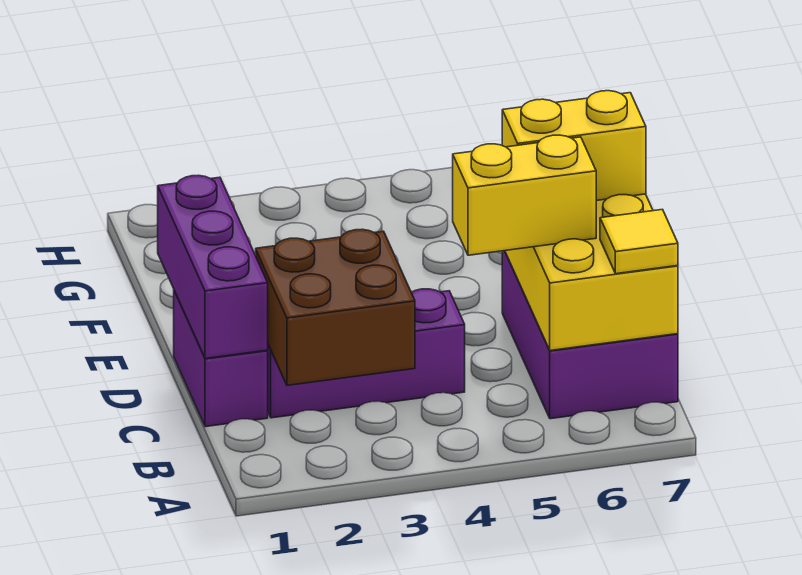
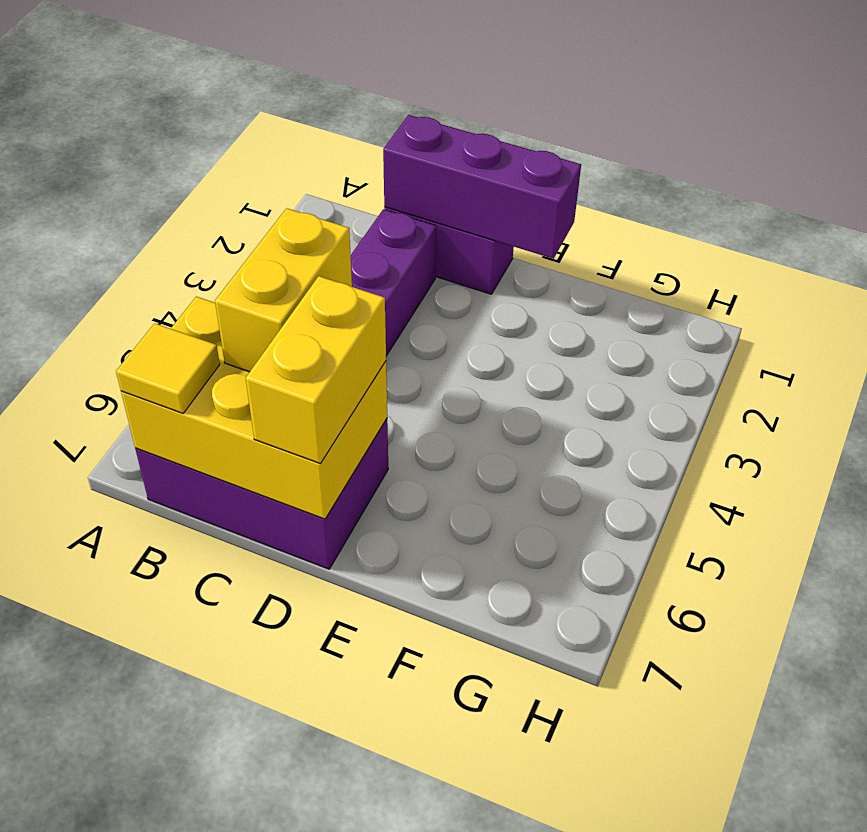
brown 2x2 brick [256,229,415,385] -> none

